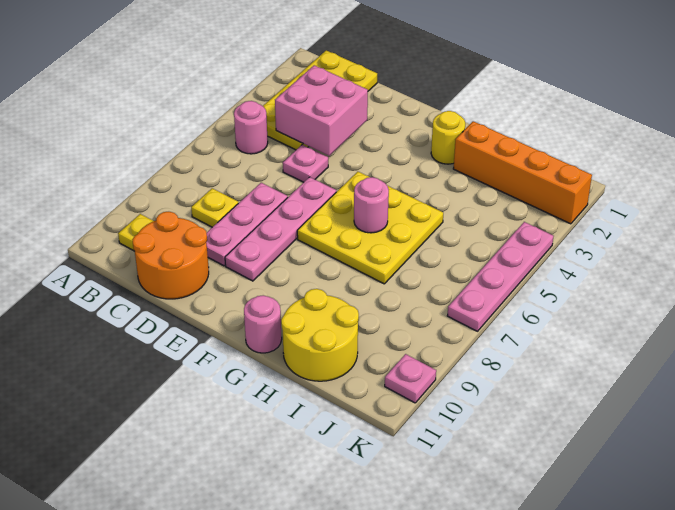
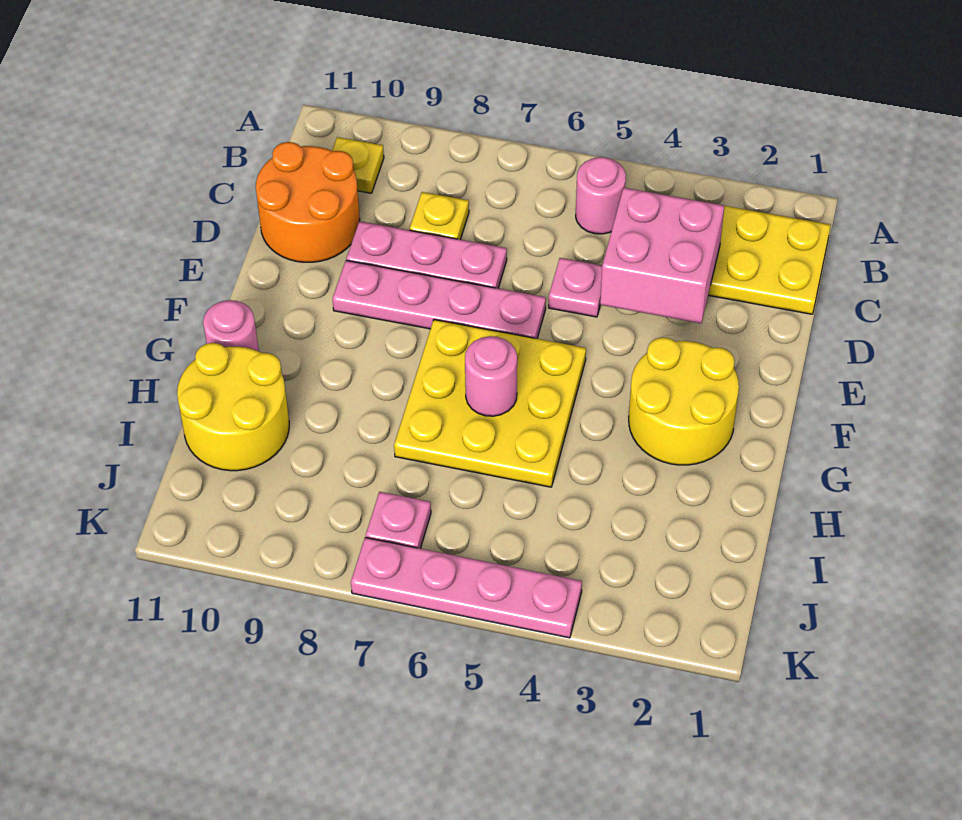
yellow 1x1 round brick [431,111,465,164] -> yellow 2x2 round brick [629,337,739,465]
orange 1x4 brick [453,121,592,224] -> none
pink 1x1 plate [385,354,436,403] -> pink 1x1 plate moved to [366,492,431,548]

